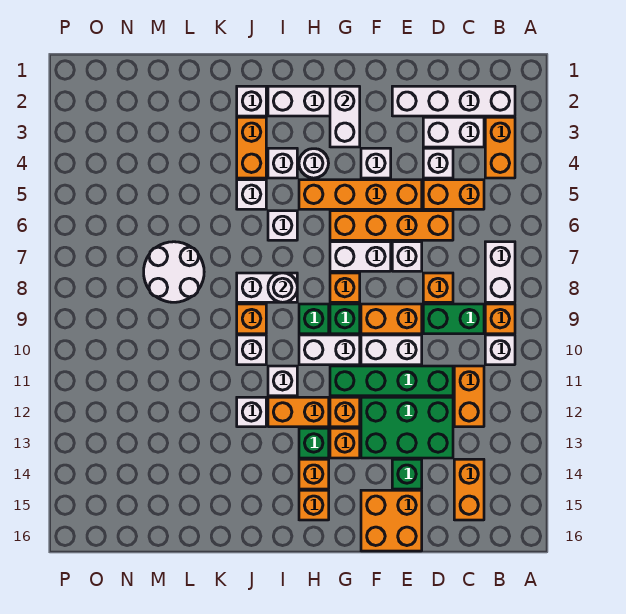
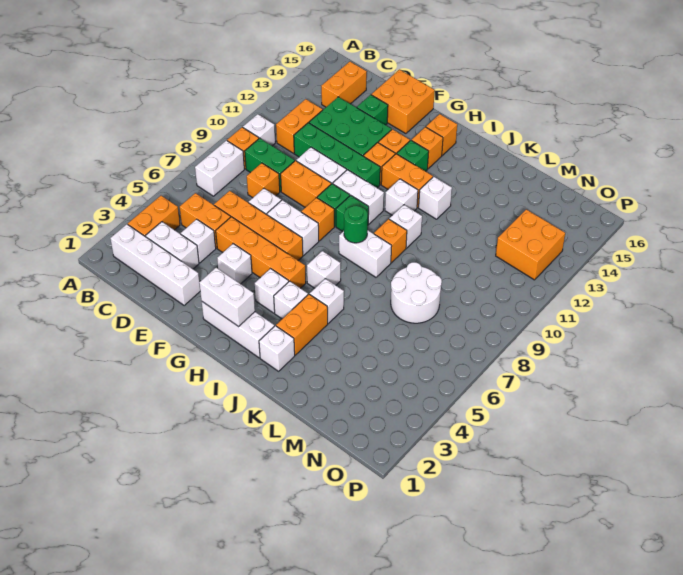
white 1x2 brick [330,86,360,147] -> white 1x2 brick turned to [199,268,255,327]
white 1x1 round brick [299,149,329,178] -> white 1x1 brick [255,269,289,313]
white 1x1 round brick [268,273,297,302] -> green 1x1 round brick [344,206,368,243]
none -> orange 2x2 brick [496,209,565,280]

